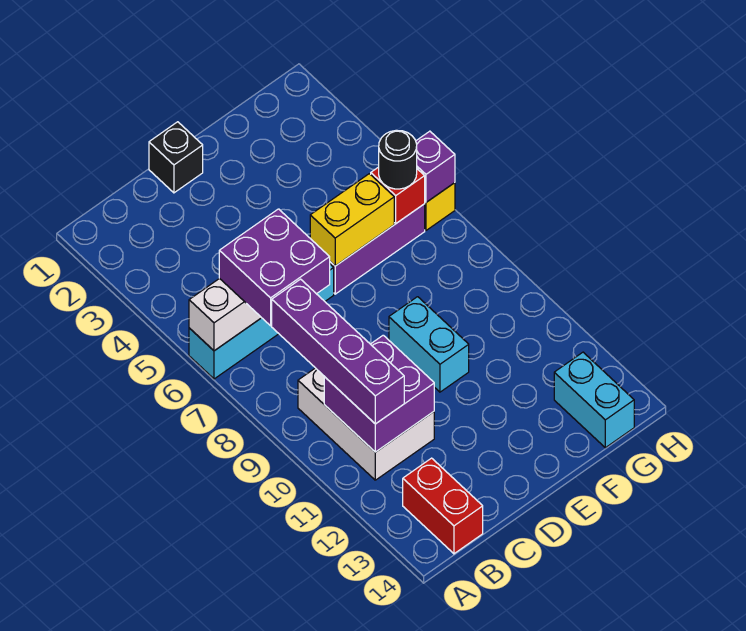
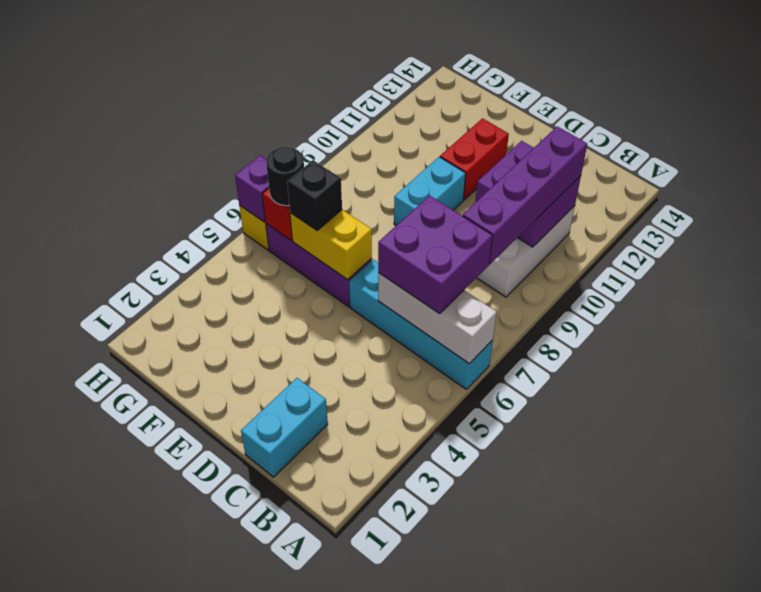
red 1x2 brick [403,458,483,554] -> red 1x2 brick moved to [440,118,509,200]
black 1x1 brick [149,122,203,193] -> black 1x1 brick moved to [287,160,342,230]
cyan 1x2 brick [554,352,634,448] -> cyan 1x2 brick moved to [241,378,328,477]

